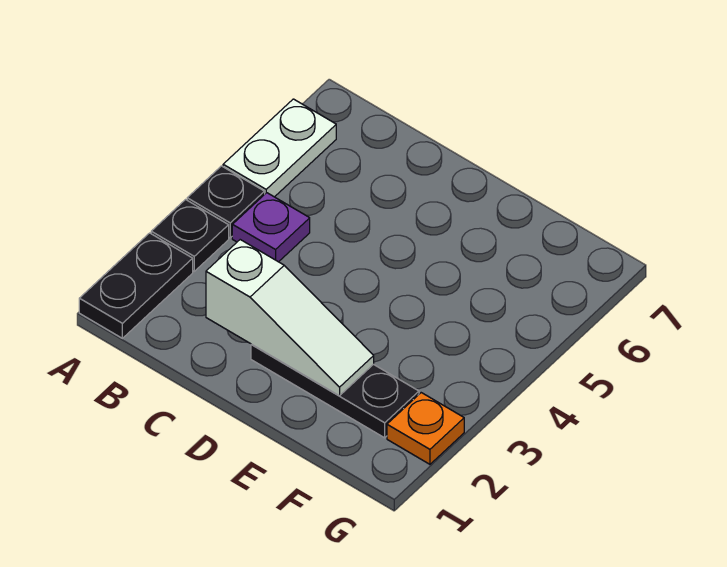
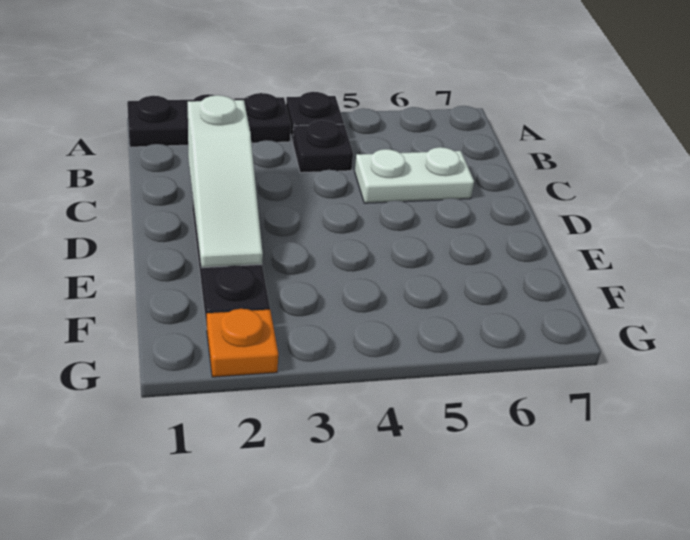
white 1x2 plate [223,99,336,197] -> white 1x2 plate moved to [355,147,474,203]
purple 1x1 plate [232,193,310,262] -> black 1x1 plate [293,120,353,173]

